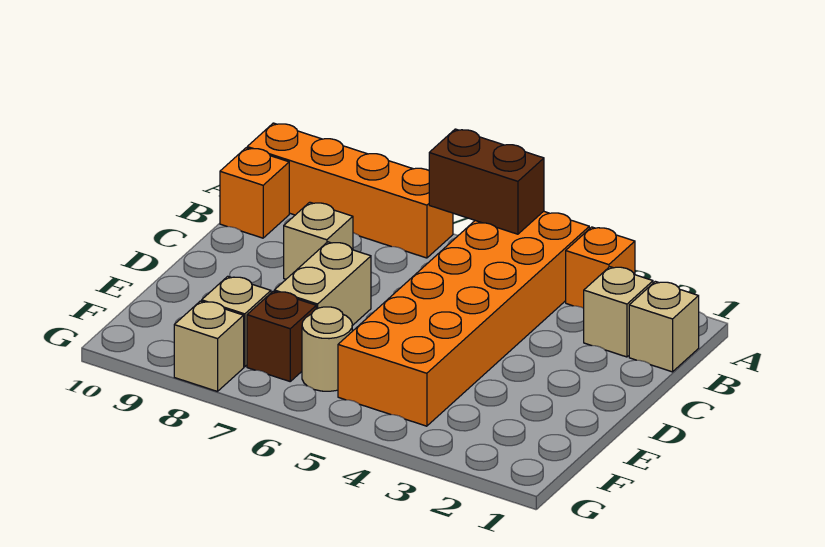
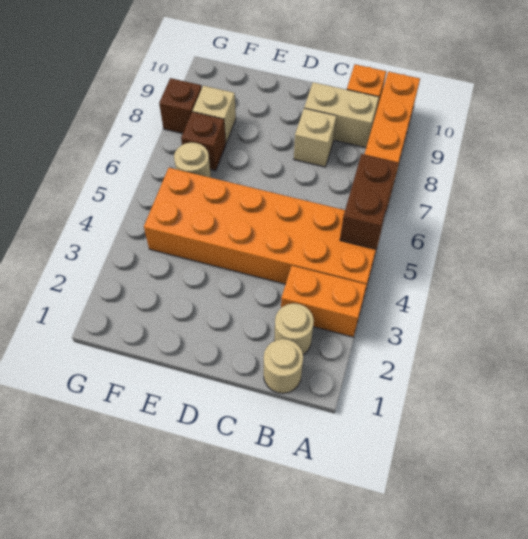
orange 1x1 brick [566,227,635,308] -> orange 1x2 brick [281,266,367,337]
tan 1x1 brick [629,281,699,372] -> tan 1x1 round brick [264,339,303,393]
tan 1x1 brick [584,267,653,357] -> tan 1x1 round brick [274,303,314,355]
tan 1x2 brick [274,242,371,326] -> tan 1x2 brick moved to [304,82,379,148]
tan 1x1 brick [174,301,244,391] -> brown 1x1 brick [159,78,202,134]

